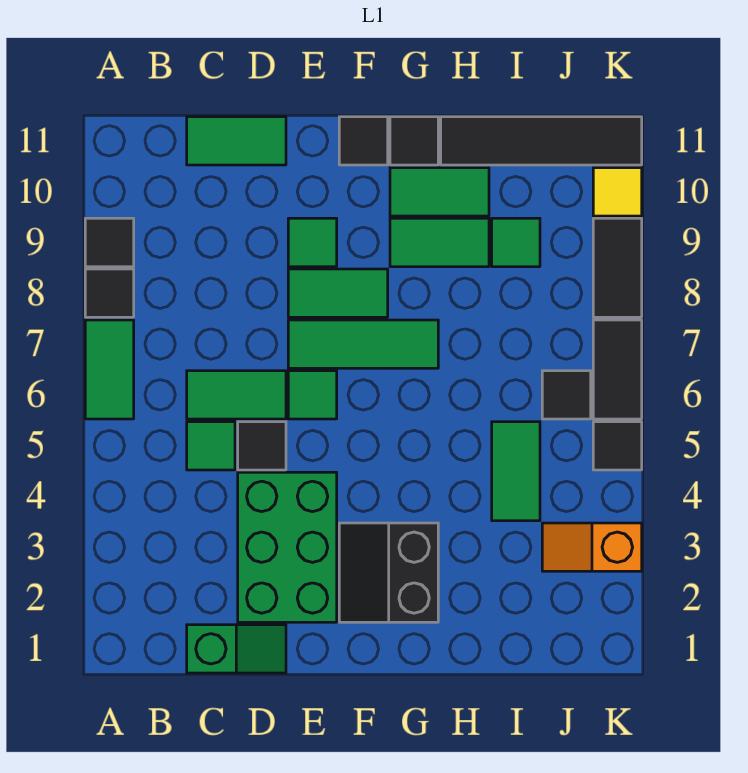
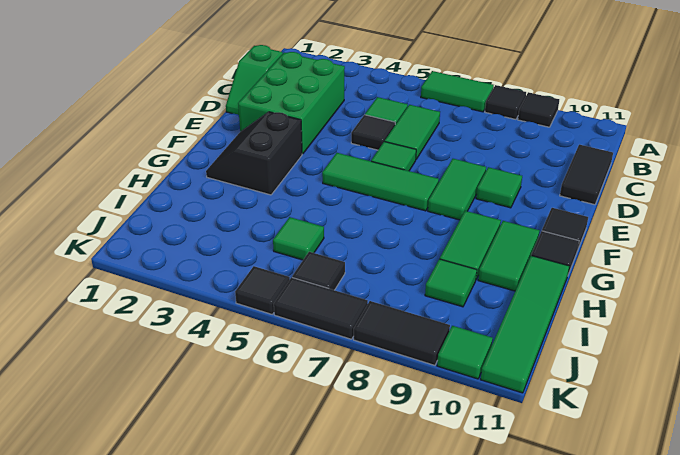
green 1x2 tile [187,117,286,165] -> black 1x2 tile [560,145,613,205]
green 2x3 brick [238,472,337,622] -> green 2x3 brick turned to [238,52,345,154]
green 1x3 tile [288,320,438,368] -> green 1x3 tile turned to [322,153,439,211]
black 2x2 slope [339,523,438,622] -> black 2x2 slope turned to [206,112,302,195]
black 1x4 tile [441,117,642,165] -> green 1x4 tile [481,256,569,393]
green 1x2 tile [492,422,540,521] -> green 1x1 tile [273,217,324,260]
orange 1x2 slope [542,523,642,571] -> none
yellow 1x1 tile [593,168,642,216] -> green 1x1 tile [437,326,493,379]

